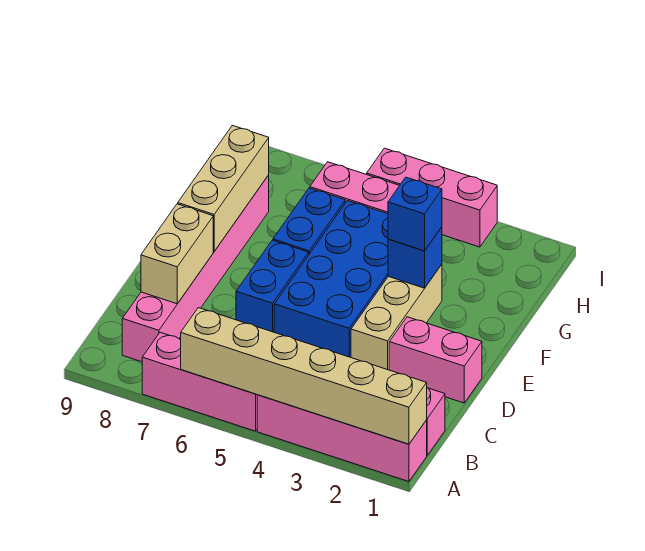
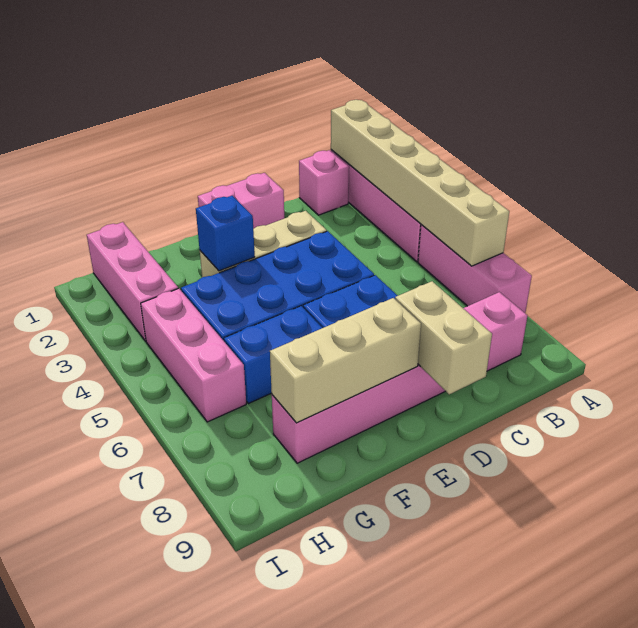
tan 1x2 brick [141,204,213,304] -> tan 1x2 brick turned to [395,281,492,394]
pink 1x2 brick [389,317,482,403] -> pink 1x2 brick turned to [198,173,284,229]
blue 1x1 brick [388,177,442,251] -> none
pink 1x3 brick [367,148,497,247] -> pink 1x3 brick moved to [87,222,178,341]

